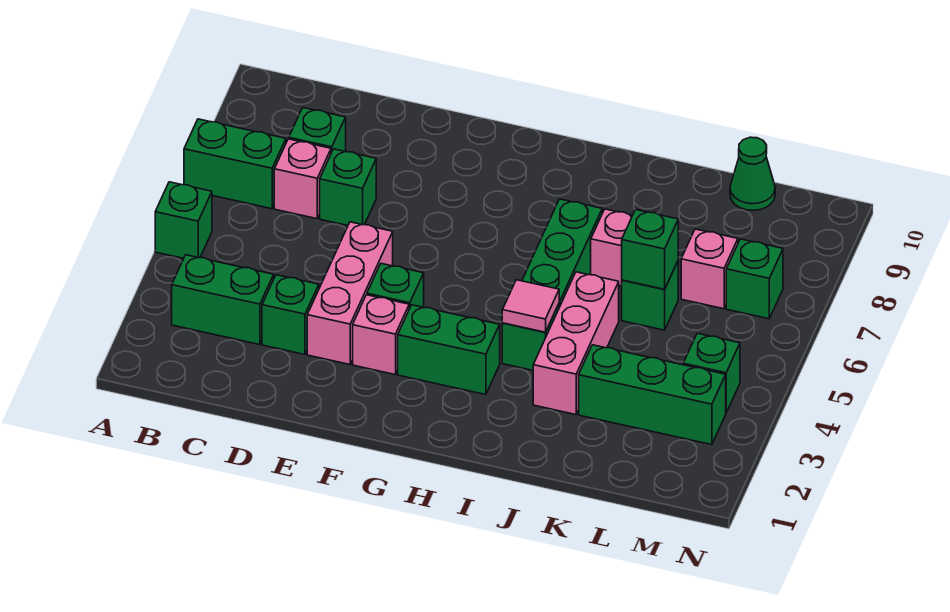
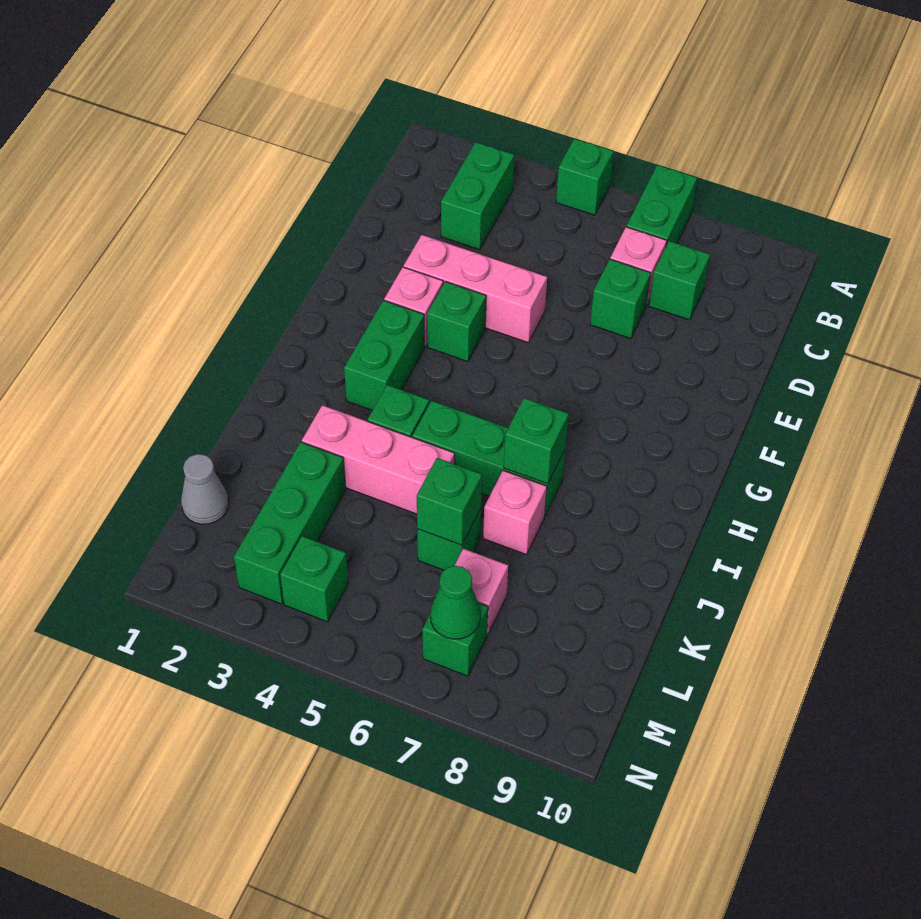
green 1x1 brick [262,275,319,355] -> green 1x1 brick moved to [504,398,569,484]
pink 1x1 tile [502,280,559,332] -> none
none -> grey 1x1 cone [181,454,229,524]
green 1x1 cone [730,137,775,210] -> green 1x1 cone moved to [431,566,481,639]

